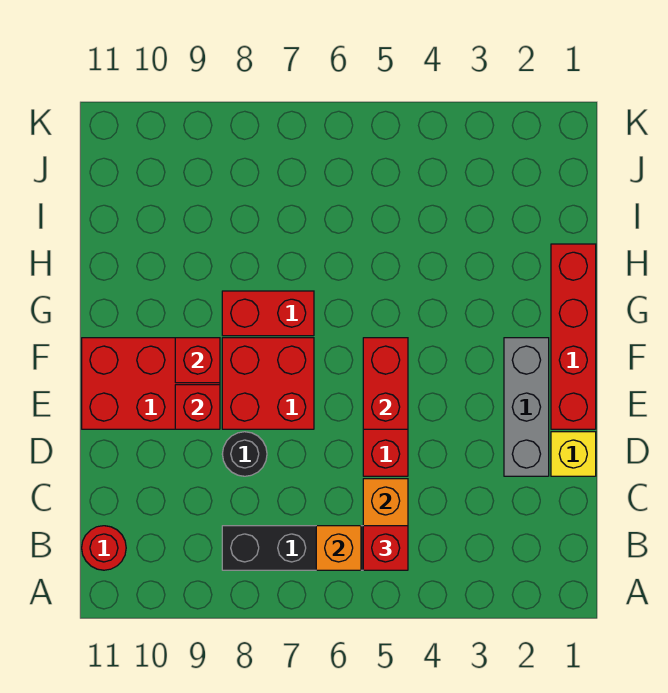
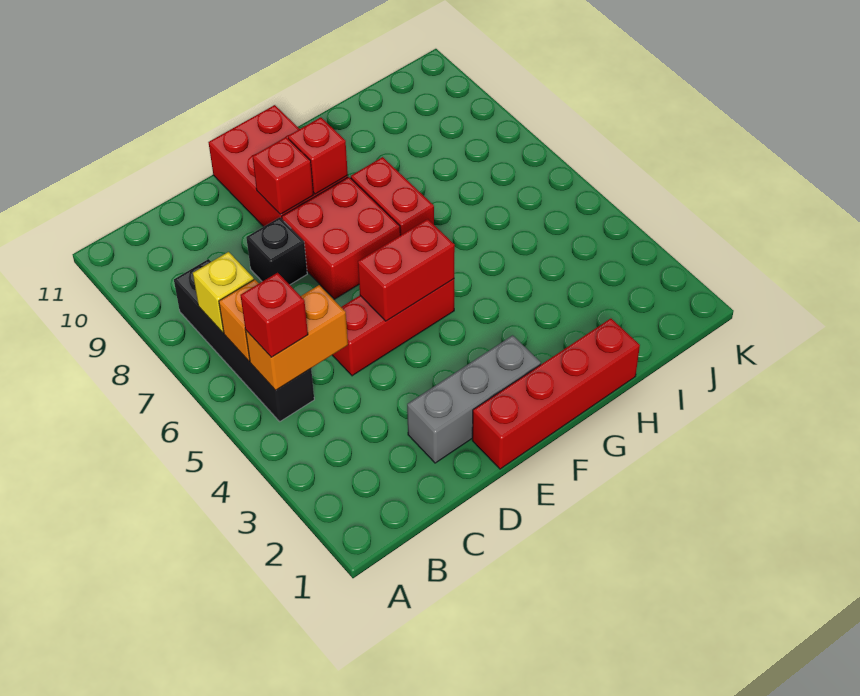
red 1x1 round brick [82,526,126,570] -> none
yellow 1x1 brick [551,432,596,476] -> yellow 1x1 brick moved to [193,252,254,332]
black 1x1 round brick [222,432,267,476] -> black 1x1 brick [246,217,307,285]

